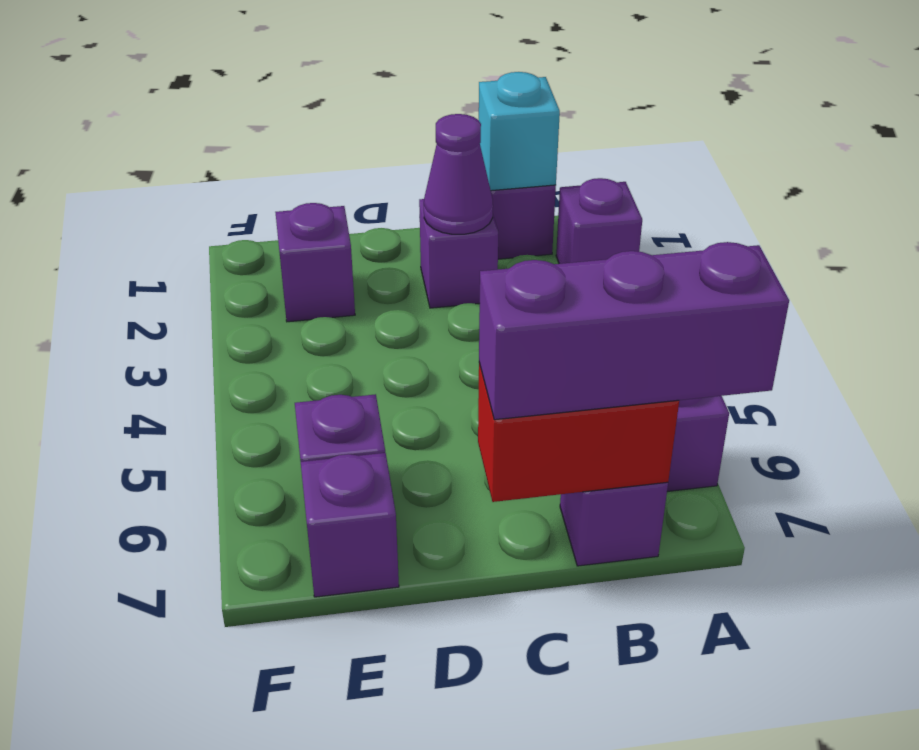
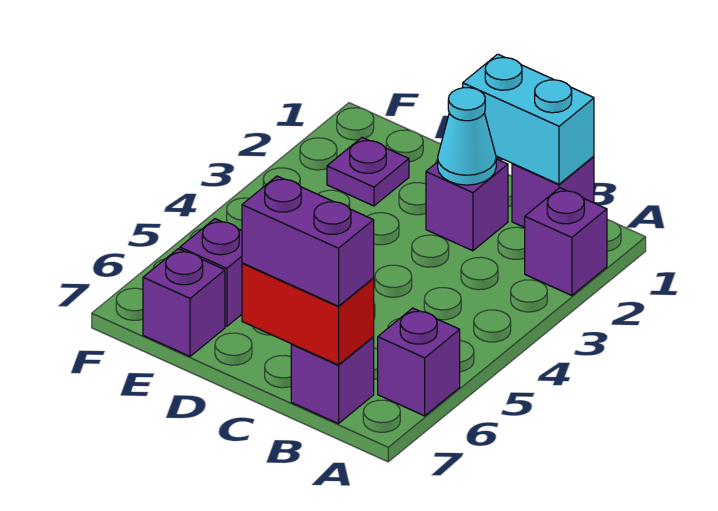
purple 1x3 brick [479,242,789,420] -> purple 1x2 brick [242,176,374,306]
cyan 1x1 brick [479,72,560,191] -> cyan 1x2 brick [463,54,594,184]
purple 1x1 cone [424,114,493,234] -> cyan 1x1 cone [438,88,496,185]
purple 1x1 brick [275,203,355,322] -> purple 1x1 plate [327,137,409,206]

